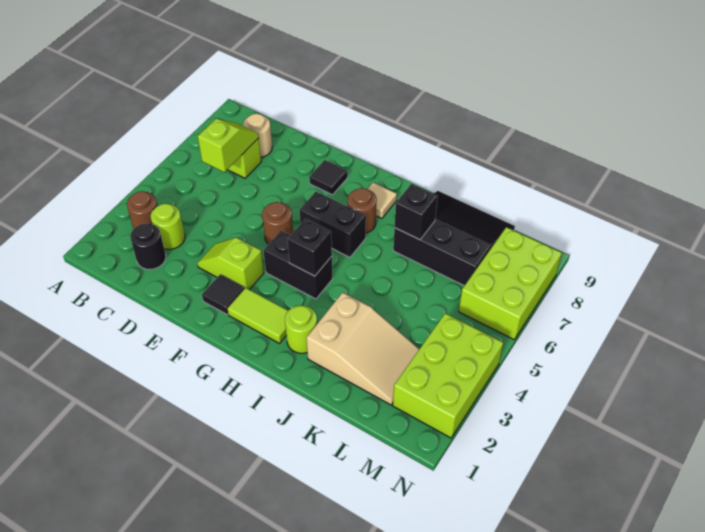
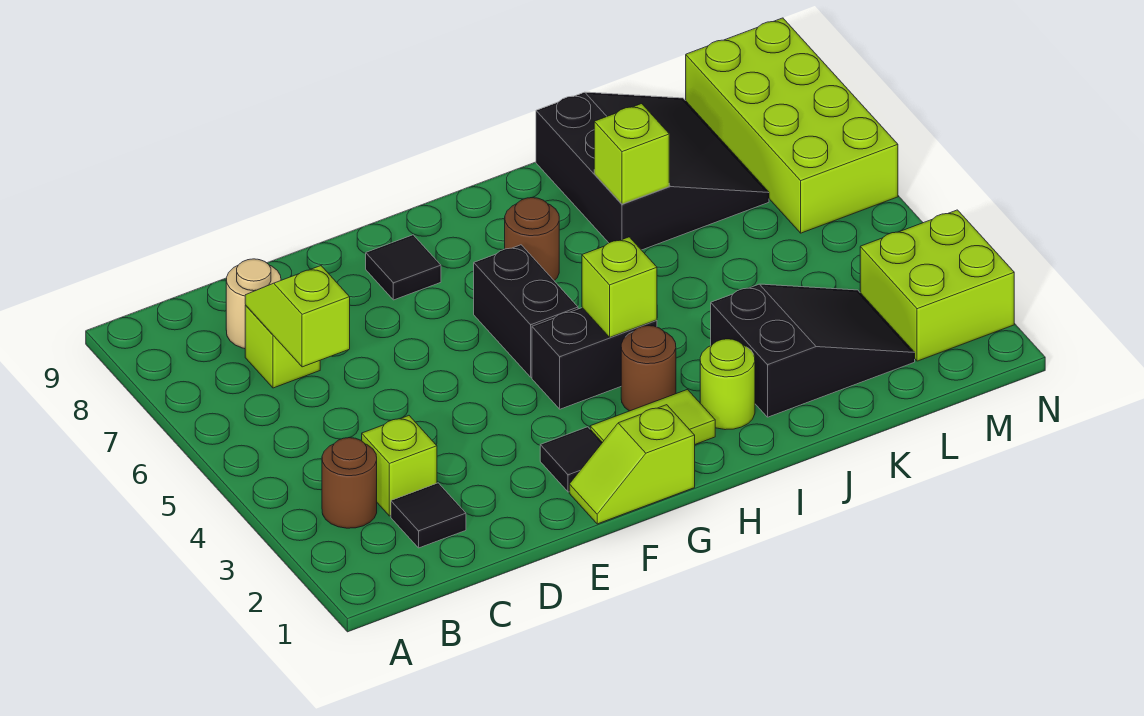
black 1x1 round brick [130,223,166,270] -> black 1x1 tile [391,483,466,548]
lime 1x1 round brick [151,204,185,249] -> lime 1x1 brick [362,416,437,516]
lime 1x2 slope [197,237,264,290] -> lime 1x2 slope moved to [569,405,695,524]
brown 1x1 round brick [262,202,293,244] -> brown 1x1 round brick moved to [621,326,676,411]
black 1x2 brick [299,192,366,257] -> black 1x2 brick turned to [474,245,578,377]
black 1x1 brick [288,219,332,276] -> lime 1x1 brick [582,237,657,337]
tan 1x1 tile [368,182,397,218] -> none
tan 2x3 slope [307,293,419,405] -> black 2x3 slope [711,284,915,417]
black 3x3 slope [393,191,515,286] -> black 3x3 slope turned to [536,92,769,250]
black 1x1 brick [395,184,438,240] -> lime 1x1 brick [594,104,669,204]
lime 2x3 brick [393,313,503,438] -> lime 2x2 brick [860,210,1014,361]
lime 2x3 brick [459,227,562,340] -> lime 2x4 brick [686,18,898,233]

